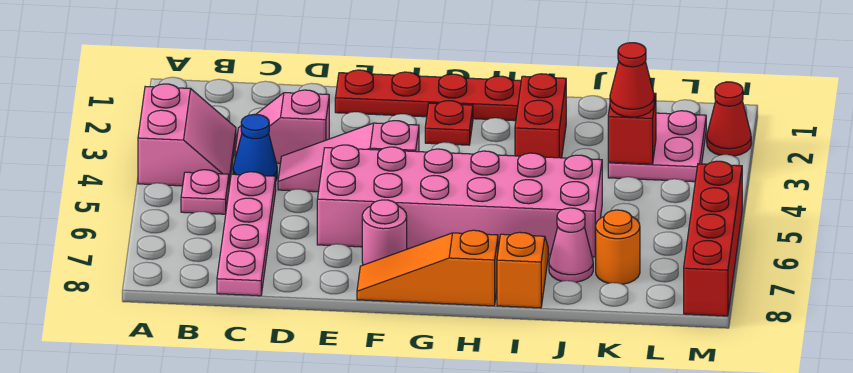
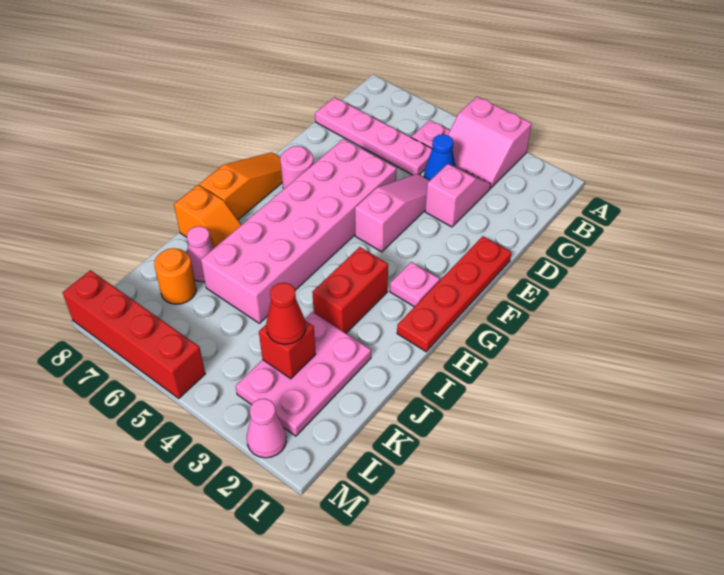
red 1x1 plate [425,101,473,145] -> pink 1x1 plate [390,262,440,307]
red 1x2 brick [515,74,566,158] -> red 1x2 brick turned to [312,247,388,333]
pink 2x2 plate [608,111,706,182] -> pink 2x3 plate [236,312,371,436]
red 1x1 cone [707,82,751,156] -> pink 1x1 cone [247,399,286,458]

